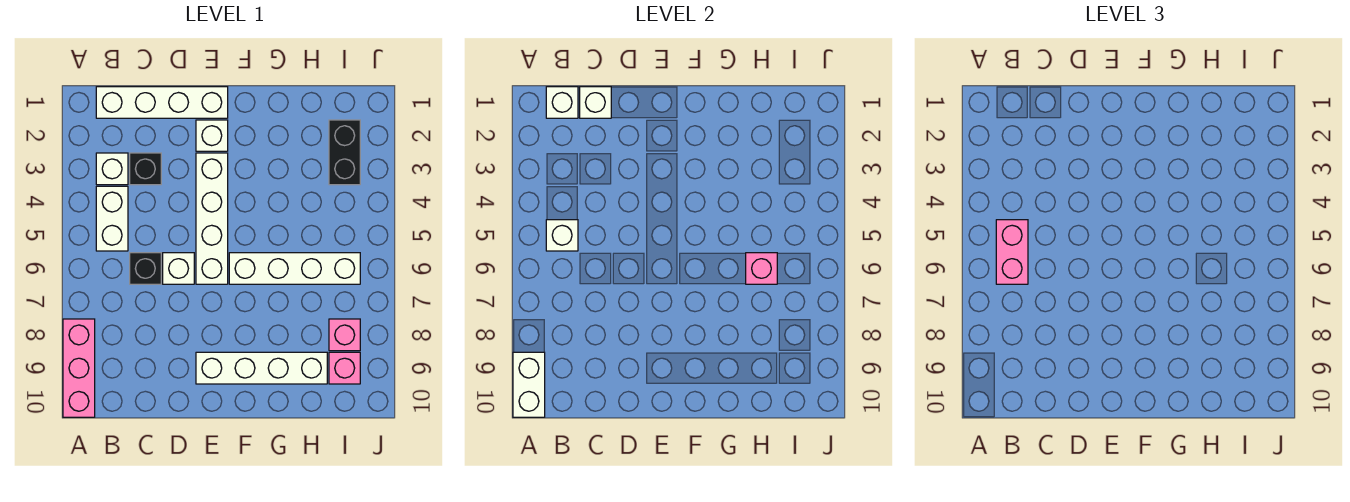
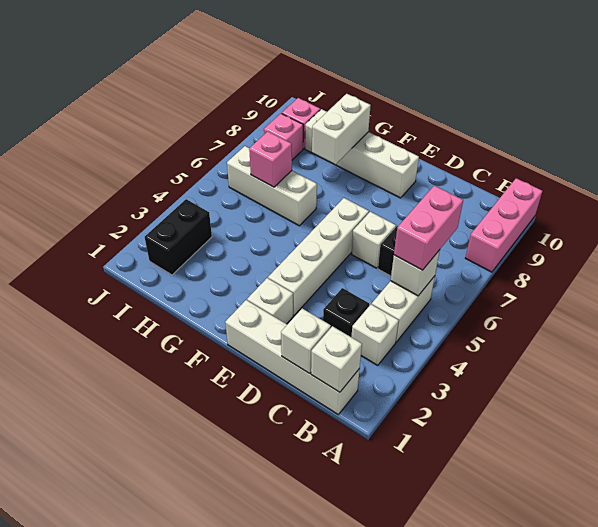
white 1x2 brick [513,352,545,417] -> white 1x2 brick moved to [312,94,371,164]
white 1x4 brick [229,253,360,284] -> white 1x3 brick [227,146,317,226]

